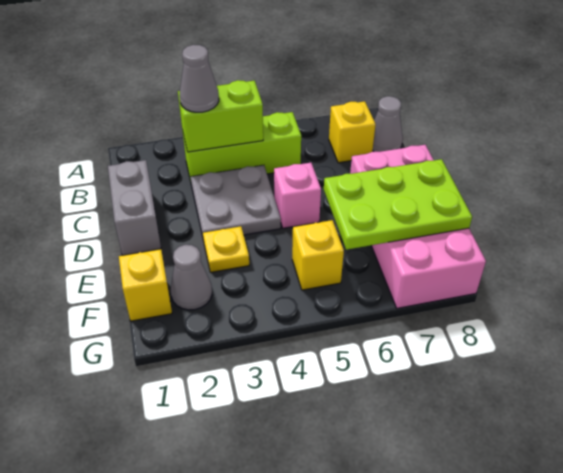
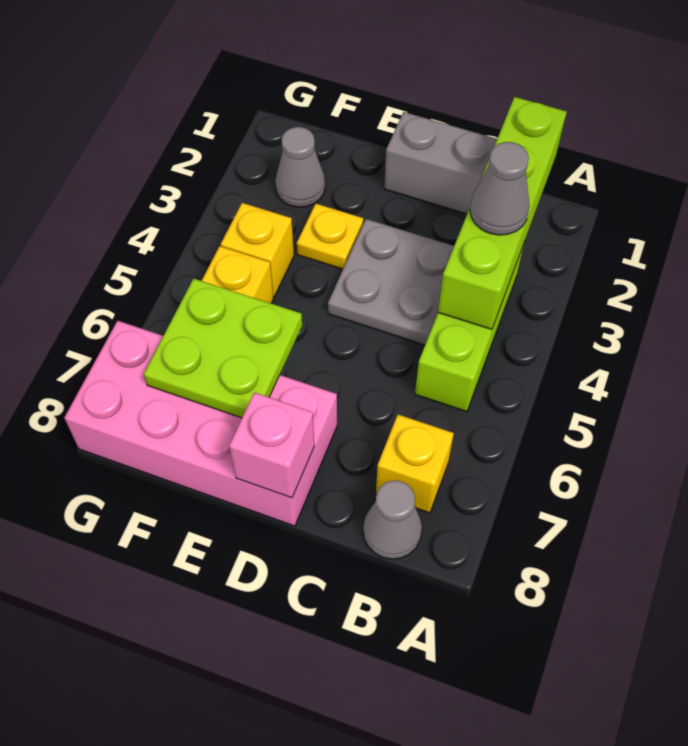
lime 1x2 brick [178,80,263,152] -> lime 1x4 brick [438,97,567,329]
pink 1x1 brick [274,163,321,228] -> pink 1x1 brick moved to [229,392,314,498]
lime 2x3 plate [324,159,472,250] -> lime 2x2 plate [144,279,302,418]
yellow 1x1 brick [119,249,172,321] -> yellow 1x1 brick moved to [221,203,294,296]

